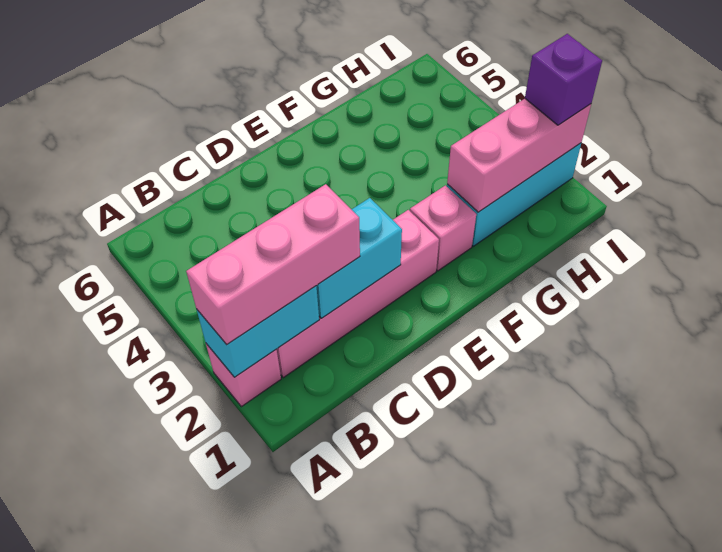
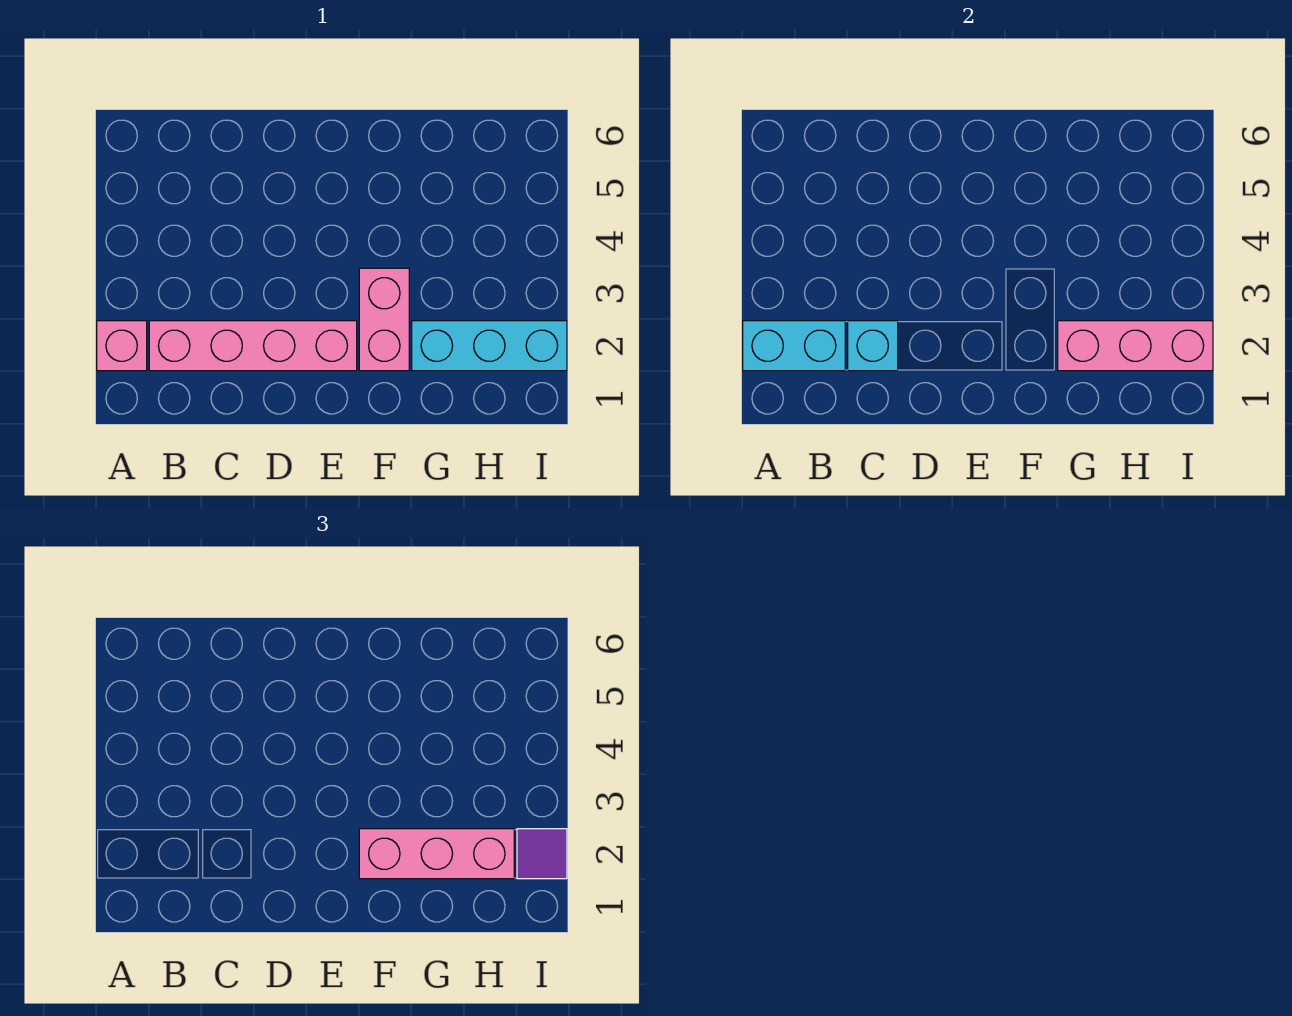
pink 1x3 brick [186,184,360,344] -> pink 1x3 brick moved to [359,829,514,879]
cyan 1x2 brick [316,198,402,318] -> cyan 1x1 brick [848,321,898,371]
pink 1x1 brick [410,185,476,271] -> pink 1x2 brick [359,268,409,371]
purple 1x1 brick [525,34,602,125] -> purple 1x1 tile [517,829,567,879]

